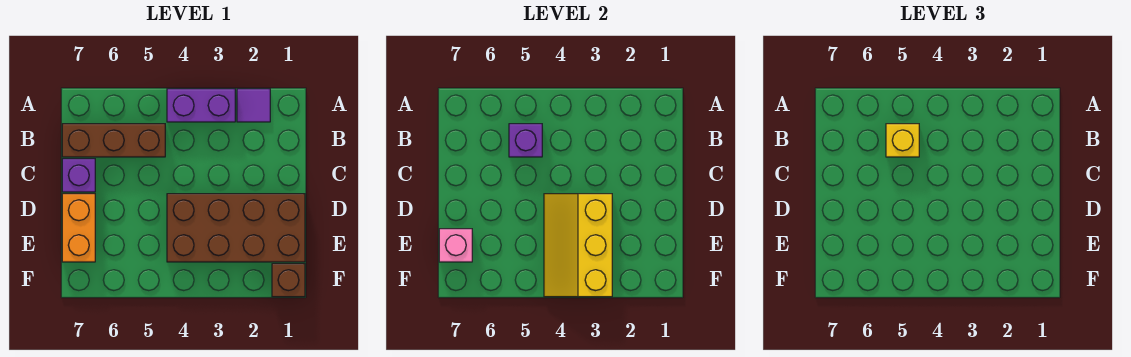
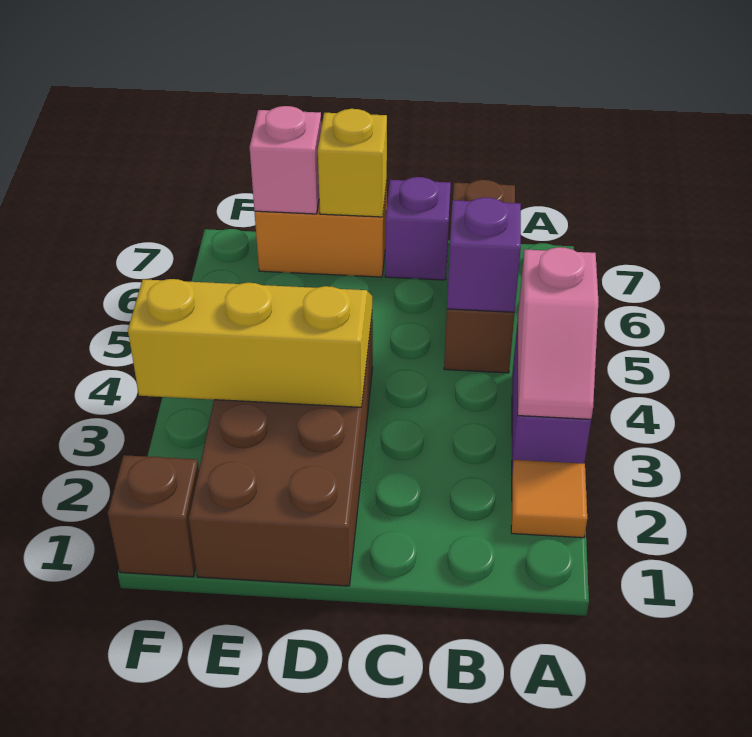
purple 1x1 tile [237,89,270,122] -> orange 1x1 tile [511,460,587,538]
none -> pink 1x2 slope [518,247,598,419]
yellow 1x1 brick [886,124,919,157] -> yellow 1x1 brick moved to [318,109,387,217]

